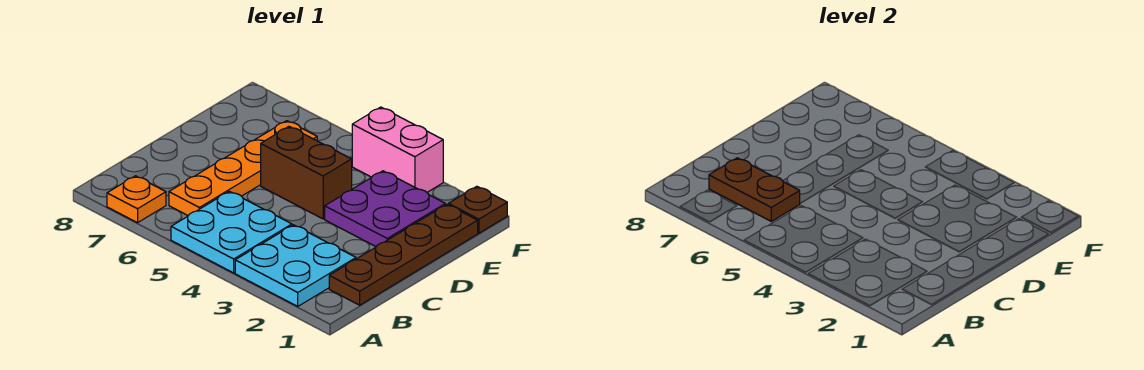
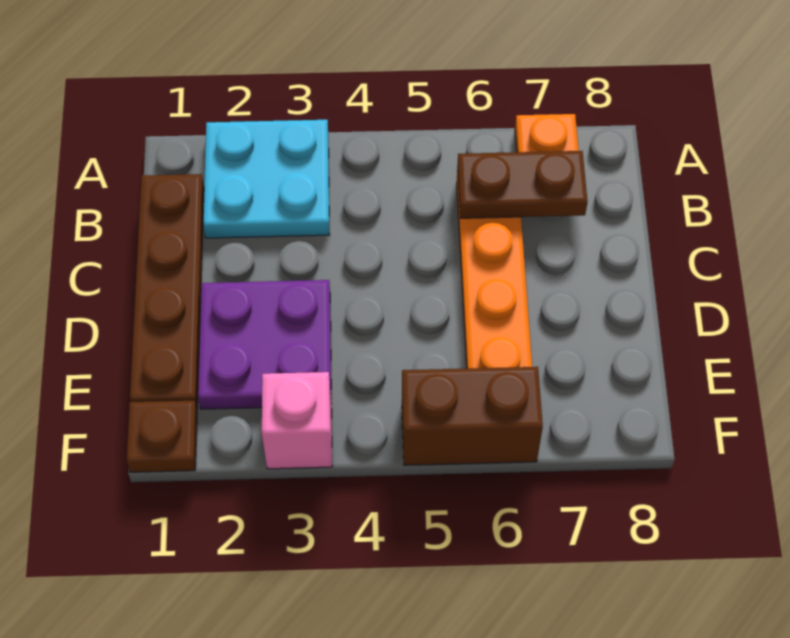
cyan 2x2 plate [171,191,292,273] -> none
brown 1x2 brick [261,127,352,219] -> brown 1x2 brick moved to [402,367,543,465]
pink 1x2 brick [352,107,443,192] -> pink 1x1 brick [262,372,332,469]

